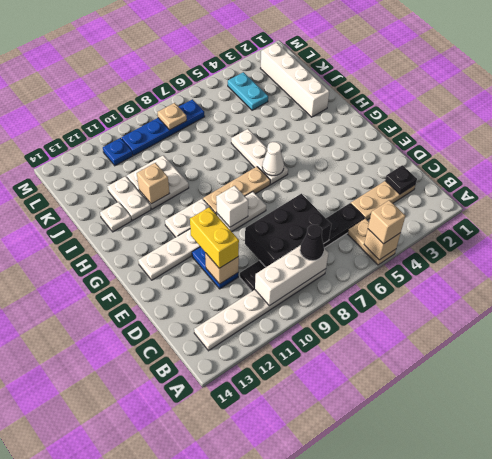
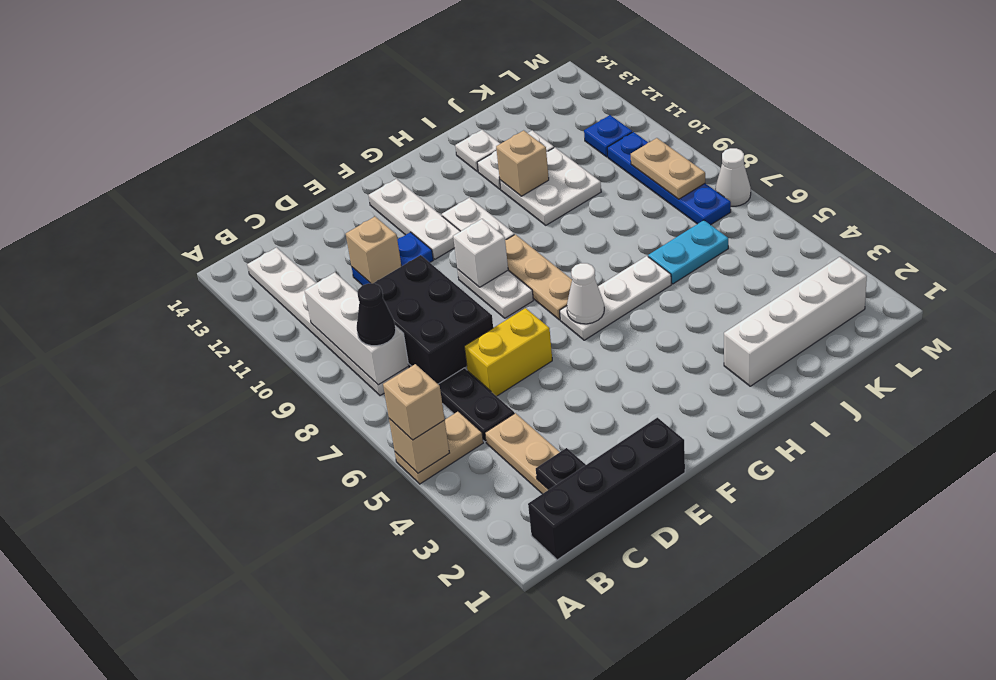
none -> black 1x4 brick [528,418,685,560]
yellow 1x2 brick [190,207,239,268] -> yellow 1x2 brick moved to [464,308,552,396]
cyan 1x2 plate [228,72,268,110] -> cyan 1x2 plate moved to [648,220,728,284]
tan 1x1 plate [158,103,187,130] -> tan 1x2 plate [631,138,705,199]
none -> white 1x1 cone [715,148,751,206]

